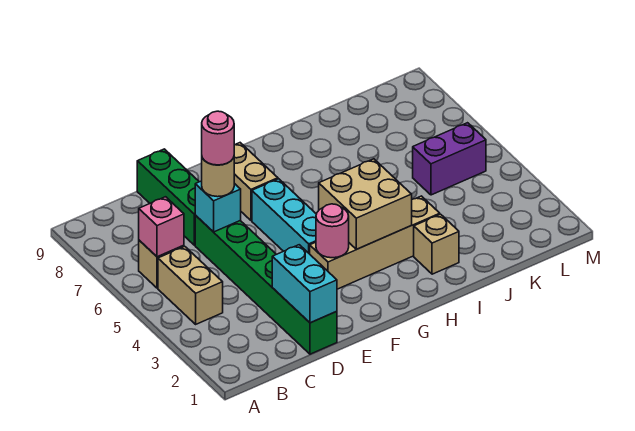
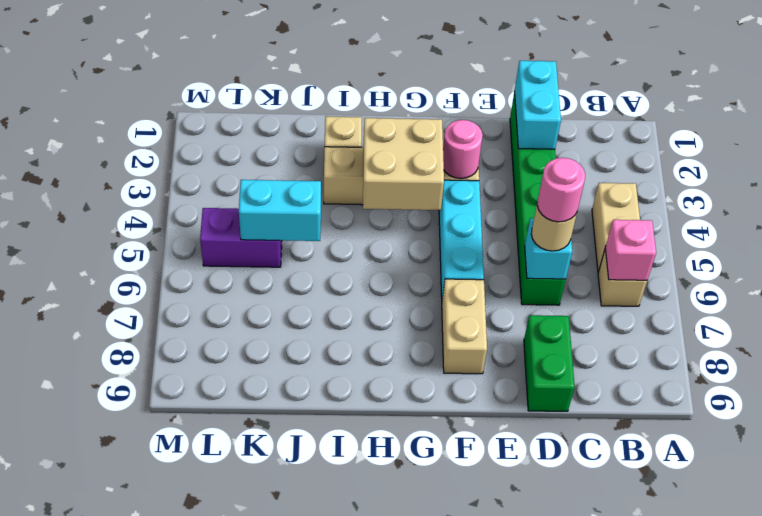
green 1x3 brick [137,149,199,245] -> green 1x2 brick [524,315,575,411]
none -> cyan 1x2 brick [239,180,321,241]

